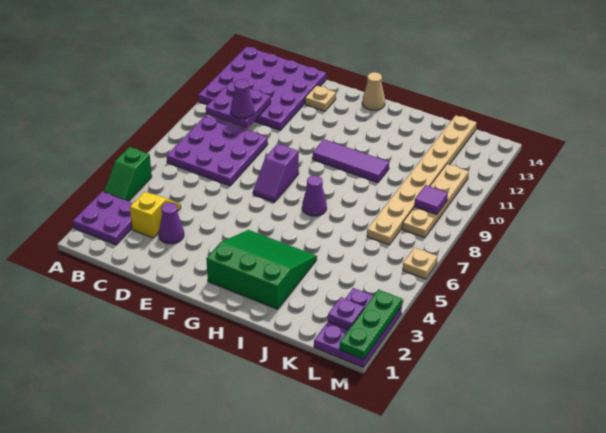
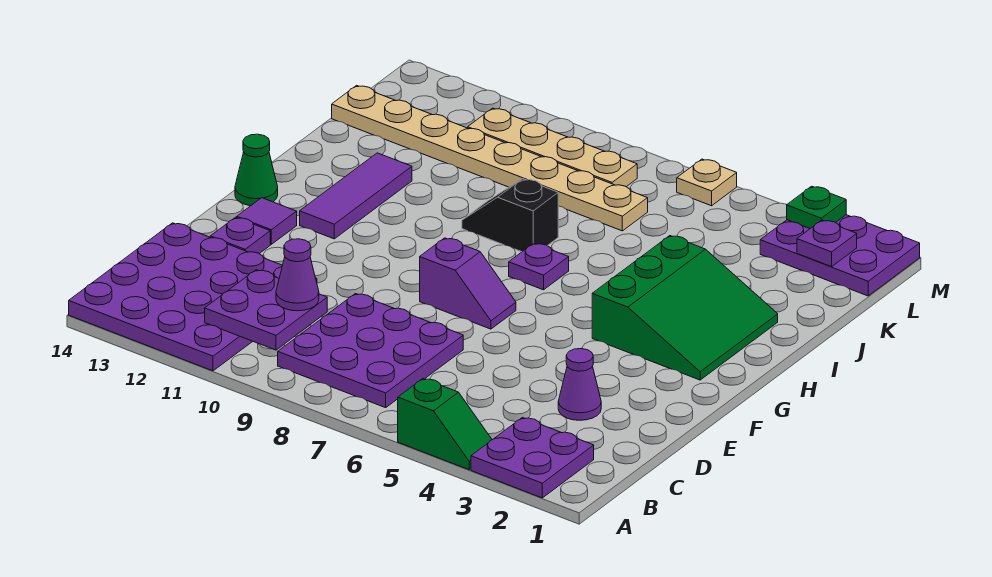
yellow 1x2 slope [130,192,181,238] -> none
tan 1x1 plate [305,86,336,111] -> purple 1x1 plate [210,217,270,254]
green 3x3 slope [206,230,317,309] -> green 3x3 slope turned to [592,236,778,380]
purple 1x3 tile [312,139,389,183] -> purple 1x3 tile moved to [300,153,412,239]
tan 1x1 cone [362,72,385,110] -> green 1x1 cone [235,134,278,206]
purple 1x1 cone [302,175,327,216] -> purple 1x1 plate [509,243,569,290]
none -> black 1x2 slope [462,179,558,252]
purple 1x1 tile [414,185,448,215] -> purple 1x1 tile moved to [237,198,297,244]
green 1x3 plate [339,290,402,360] -> green 1x1 plate [787,186,846,228]

